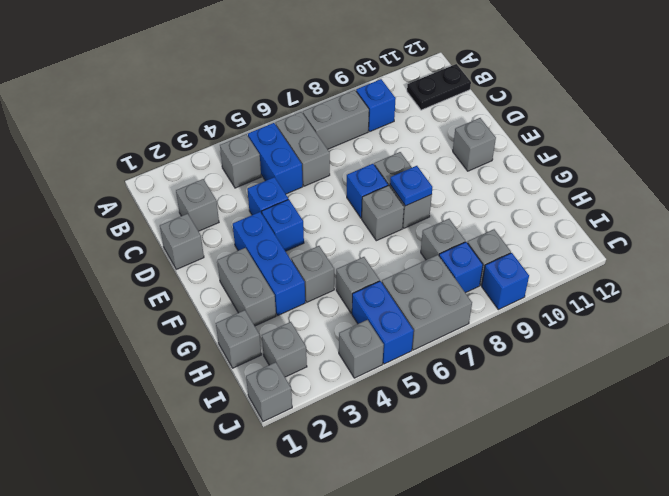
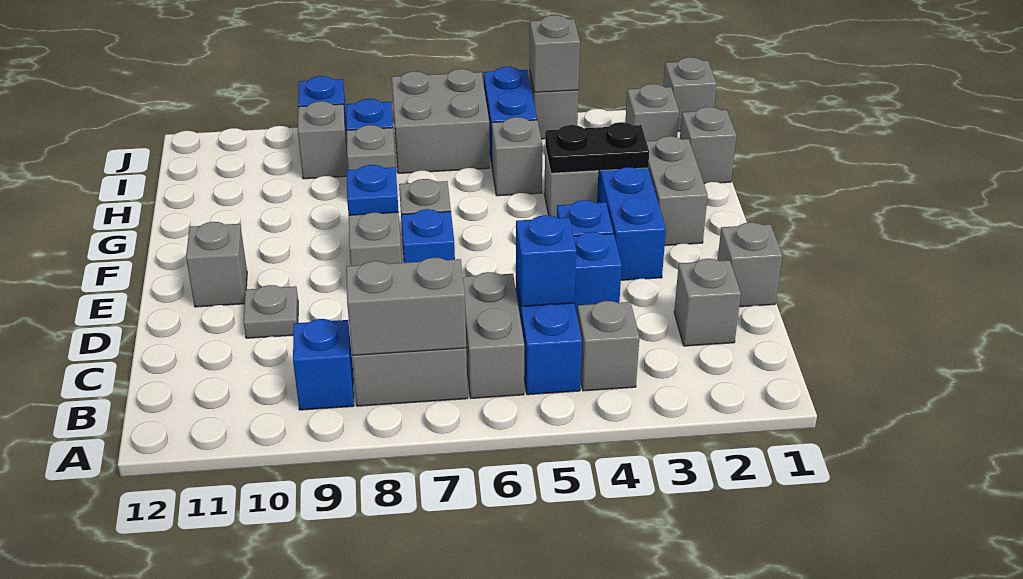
none -> grey 1x2 brick [346,258,466,355]
black 1x2 plate [407,64,471,110] -> black 1x2 plate moved to [545,122,649,173]
none -> blue 1x1 brick [516,215,576,307]
none -> grey 1x1 plate [244,285,298,338]
none -> grey 1x1 brick [529,15,580,92]

